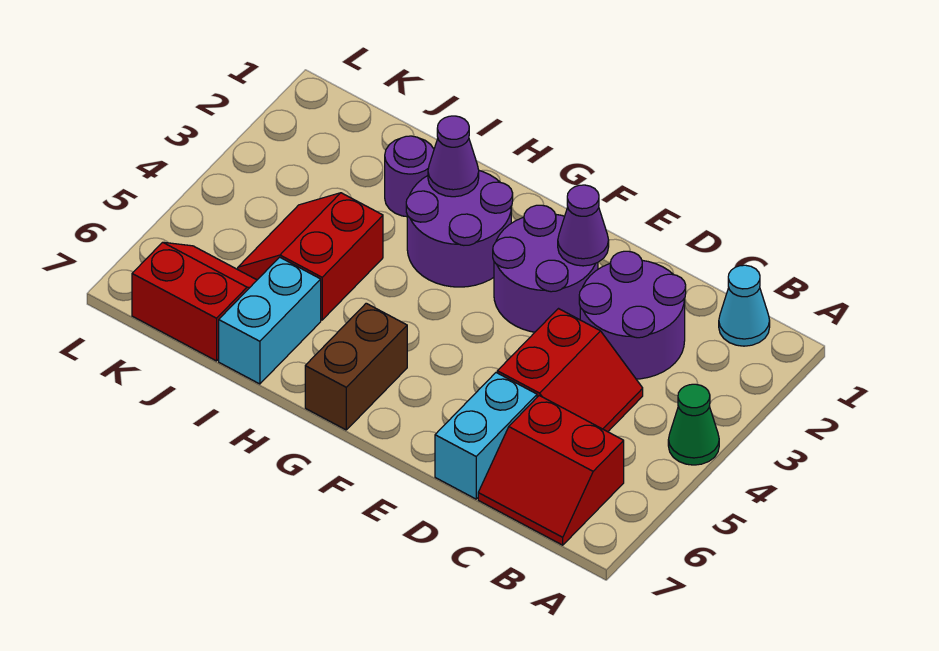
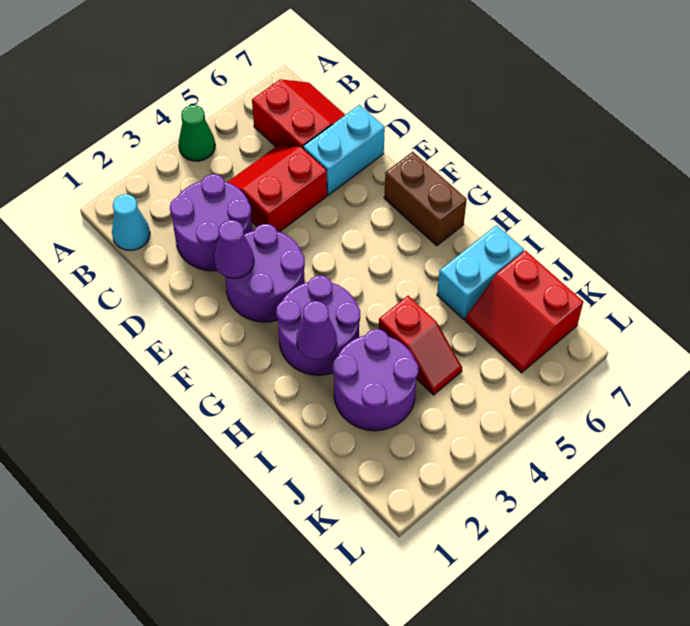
brown 1x2 brick [305,303,407,430] -> brown 1x2 brick turned to [384,152,467,246]
purple 1x1 round brick [385,136,434,217] -> purple 2x2 round brick [333,329,418,431]
red 2x2 slope [238,193,383,320] -> red 1x2 slope [379,296,462,395]

